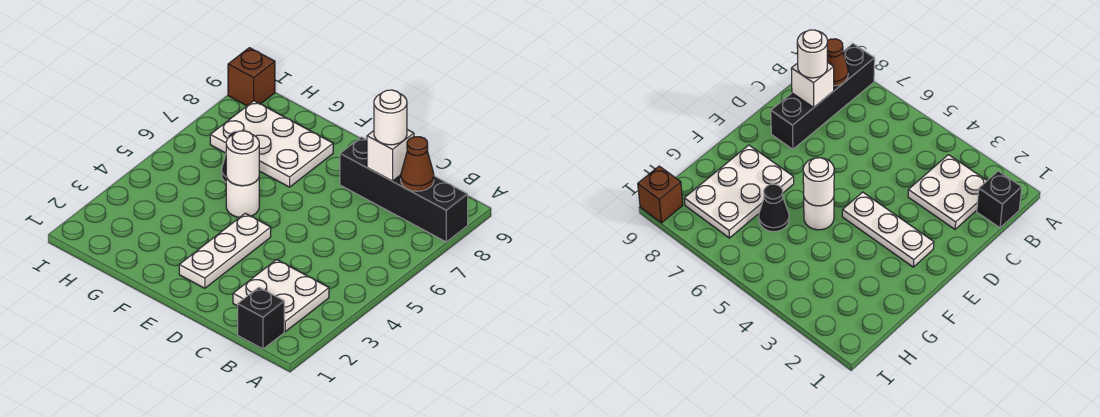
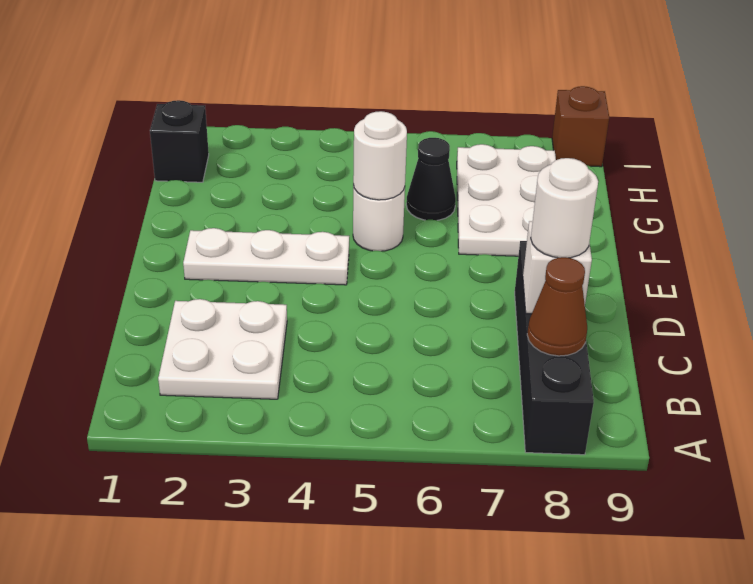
black 1x1 brick [238,287,284,349] -> black 1x1 brick moved to [150,100,209,182]

